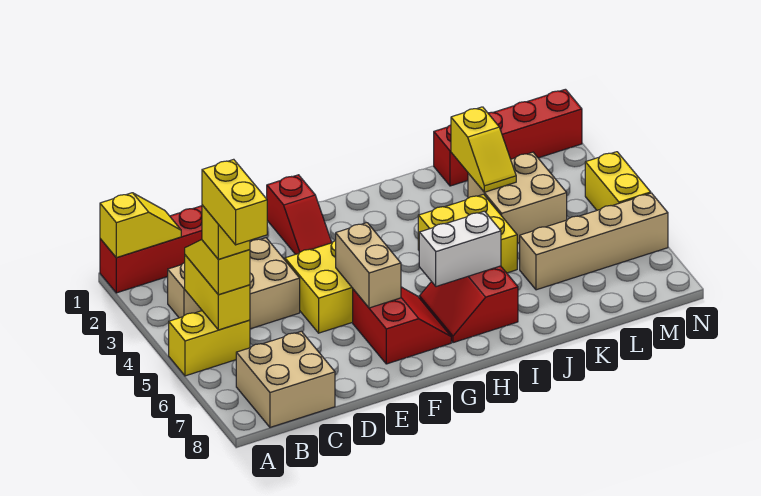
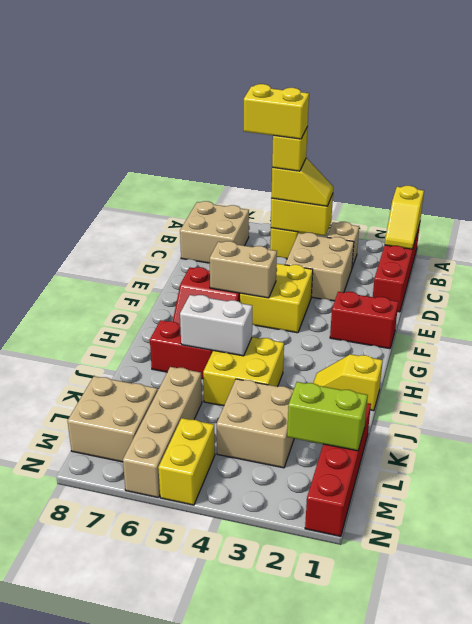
red 1x2 slope [267,175,332,254] -> red 1x2 brick [330,291,398,349]
white 1x2 brick [419,211,501,287] -> white 1x2 brick turned to [180,295,252,356]
yellow 1x2 slope [451,107,516,192] -> yellow 1x2 slope moved to [313,354,383,411]
none -> lime 1x2 brick [287,382,368,451]
none -> tan 2x2 brick [68,376,158,462]
yellow 1x2 brick [585,152,651,210] -> yellow 1x2 brick turned to [158,418,215,505]

